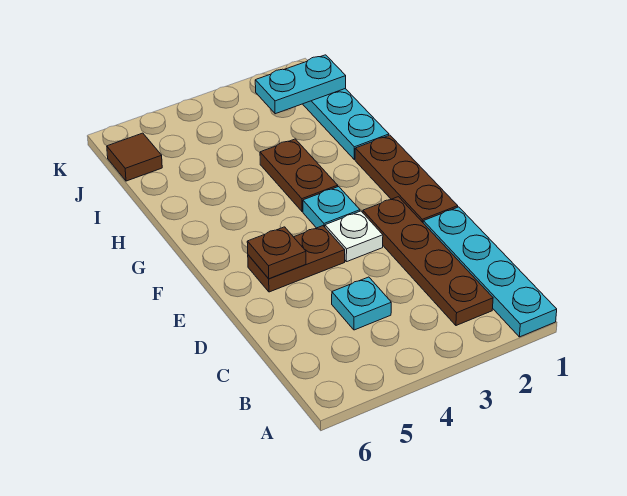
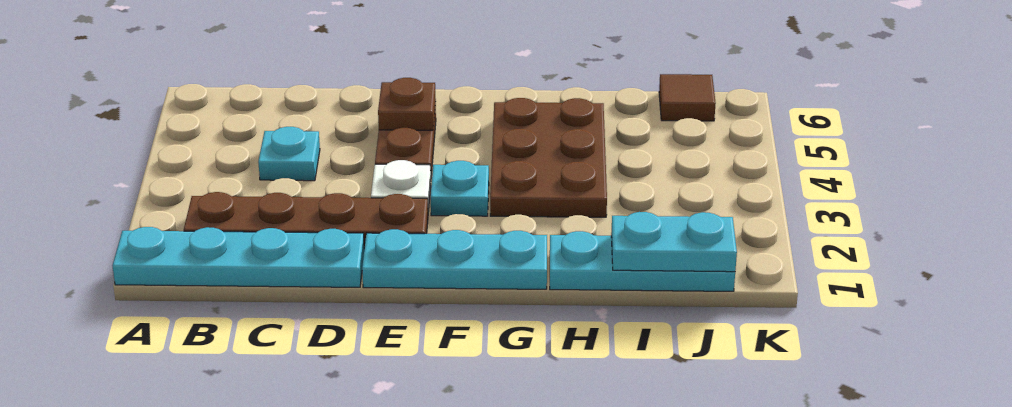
brown 1x3 plate [355,135,458,222] -> cyan 1x3 plate [362,229,547,289]
brown 1x2 plate [260,139,338,211] -> brown 2x3 plate [490,98,607,217]
cyan 1x2 plate [255,55,346,114] -> cyan 1x2 plate turned to [611,212,737,272]

